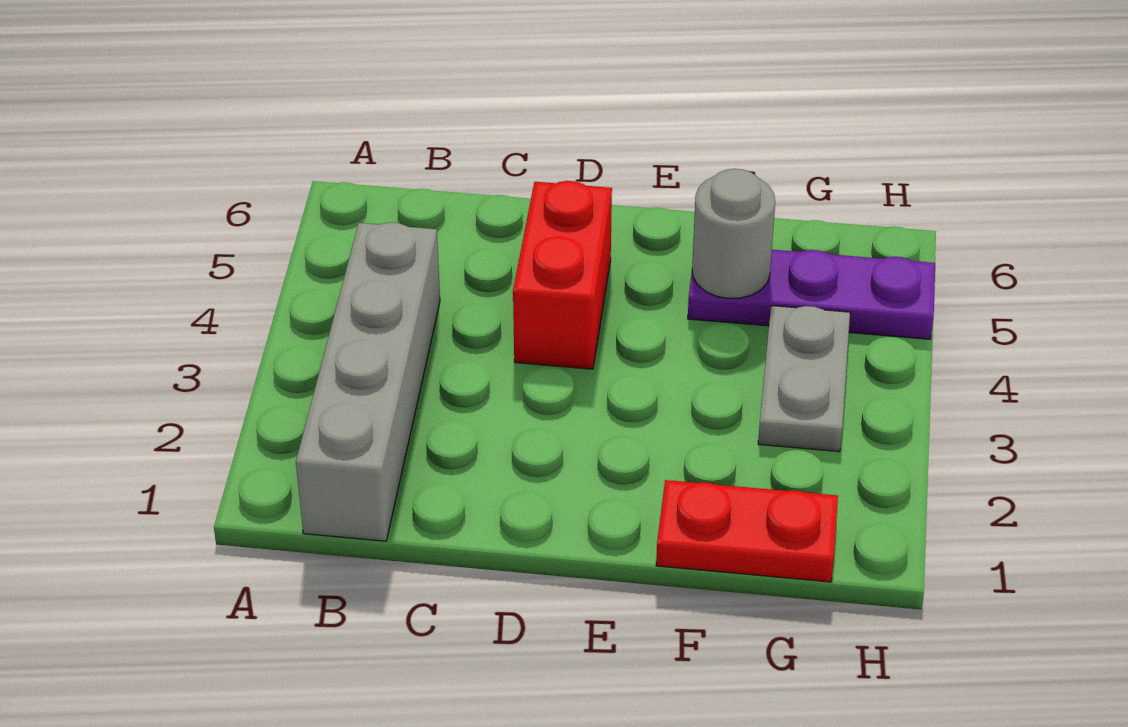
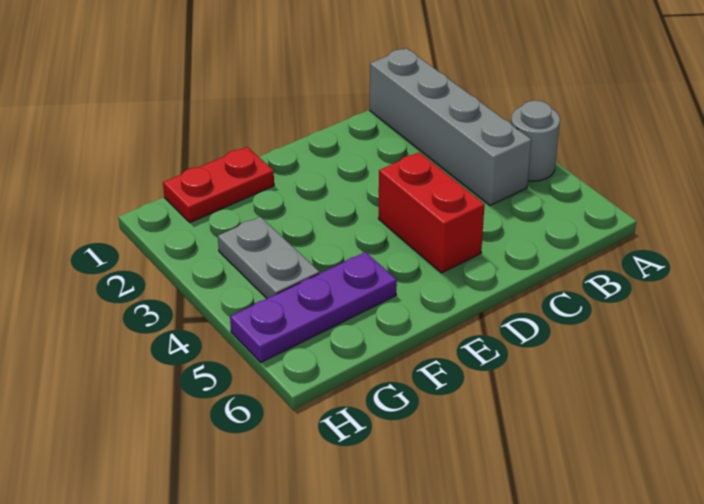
grey 1x1 round brick [692,169,775,298] -> grey 1x1 round brick moved to [511,101,560,181]

